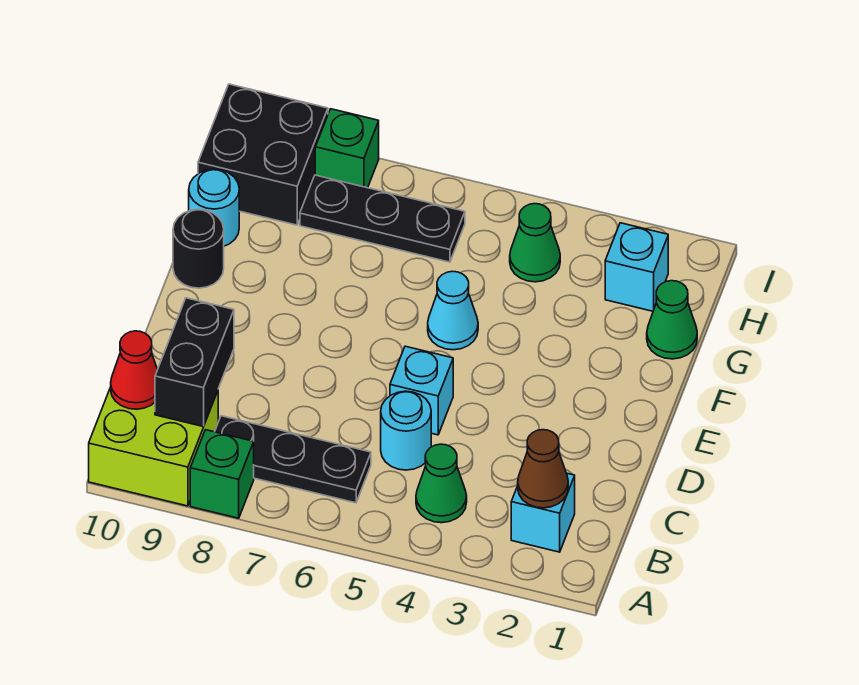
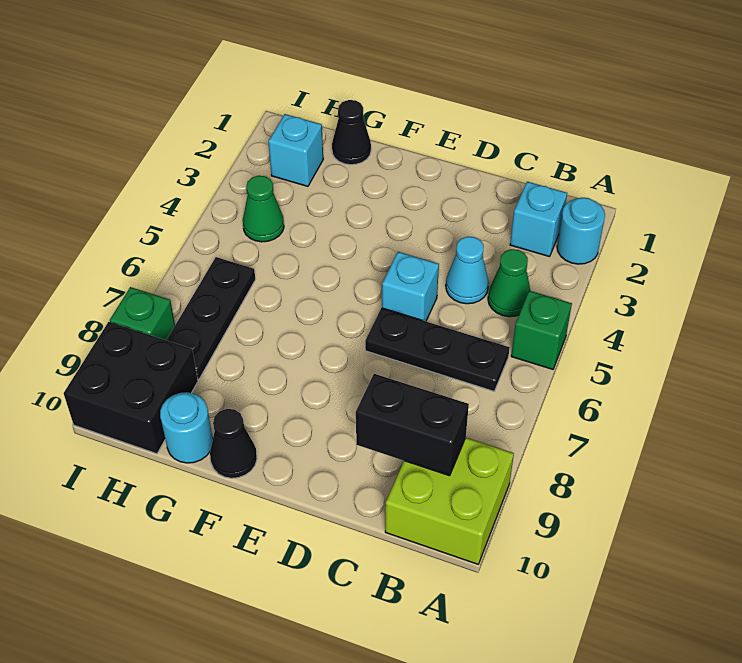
green 1x1 brick [190,430,254,518] -> green 1x1 brick moved to [511,291,572,369]
brown 1x1 cone [518,430,568,508] -> none
black 1x3 plate [215,416,371,503] -> black 1x3 plate turned to [365,308,510,391]
red 1x1 cone [111,331,158,409] -> none
cyan 1x1 round brick [381,391,431,470] -> cyan 1x1 round brick moved to [557,198,605,264]
cyan 1x1 cone [428,271,478,350] -> cyan 1x1 cone moved to [446,237,489,304]
black 1x1 round brick [173,209,224,288] -> black 1x1 cone [210,409,257,478]
green 1x1 cone [647,281,697,359] -> black 1x1 cone [332,100,371,165]

